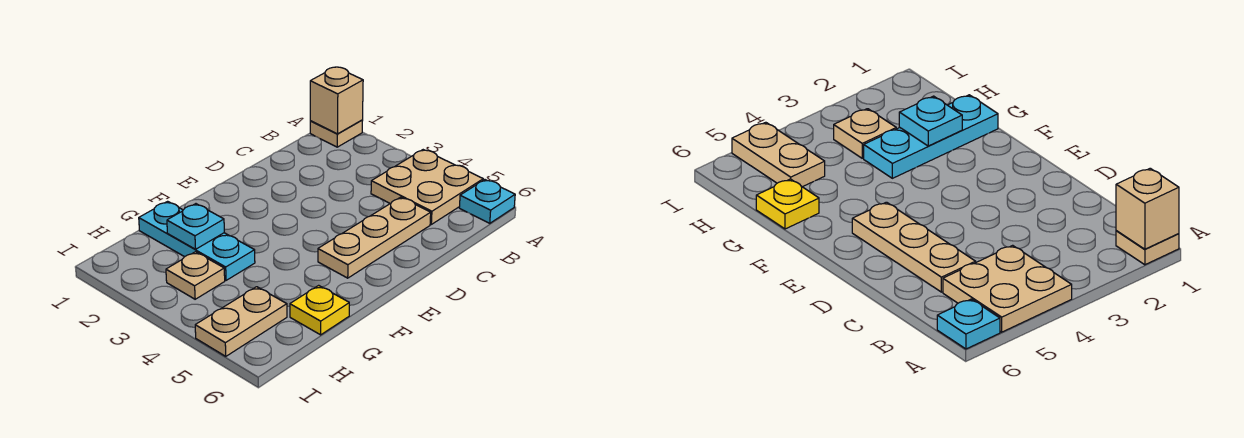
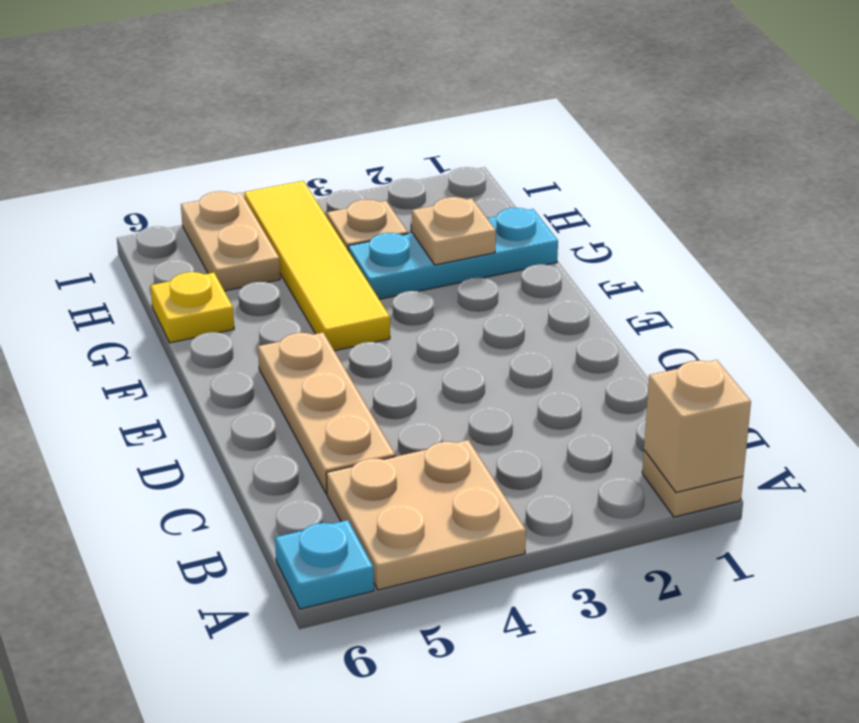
none -> yellow 1x4 tile [244,181,390,351]
cyan 1x1 plate [167,204,224,249] -> tan 1x1 plate [412,197,496,265]

